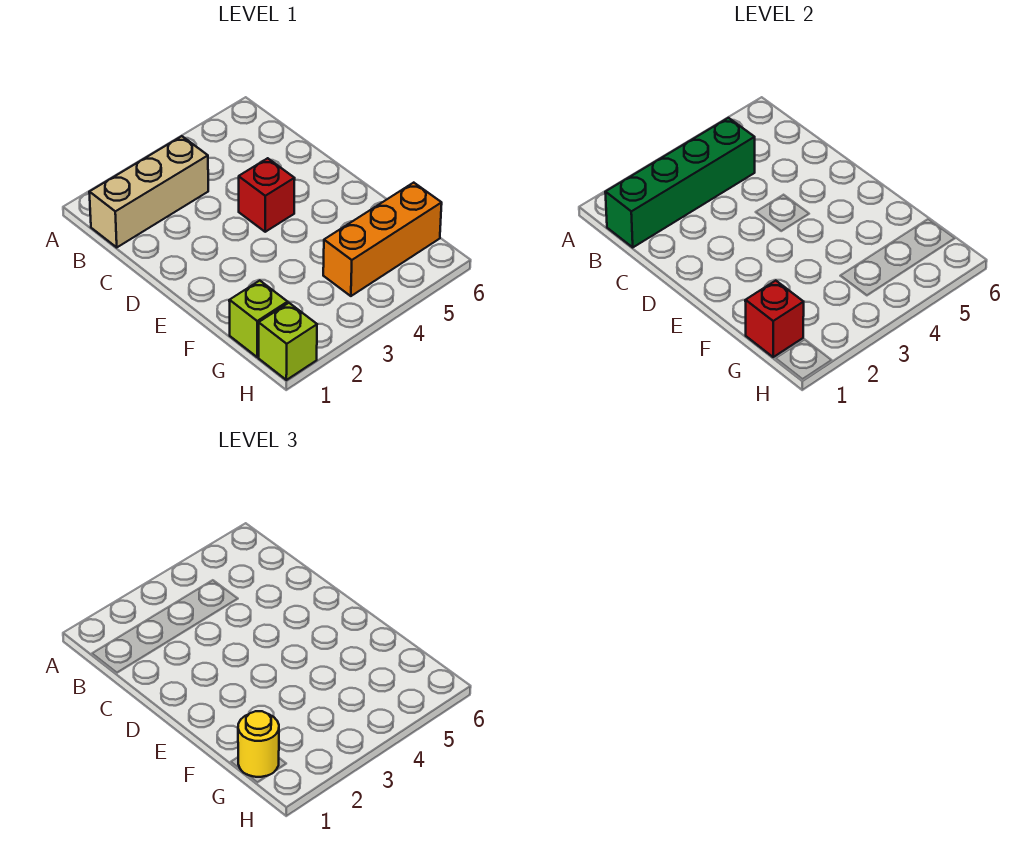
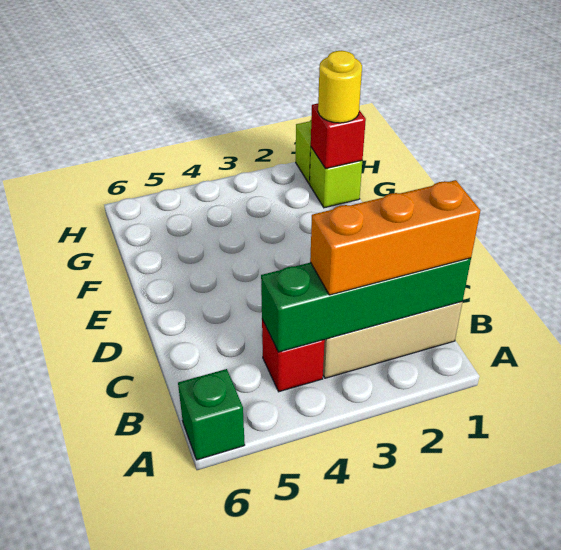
none -> green 1x1 brick [178,369,245,460]
red 1x1 brick [239,158,295,232] -> red 1x1 brick moved to [262,320,325,392]
orange 1x3 brick [323,183,442,296] -> orange 1x3 brick moved to [310,180,480,295]

